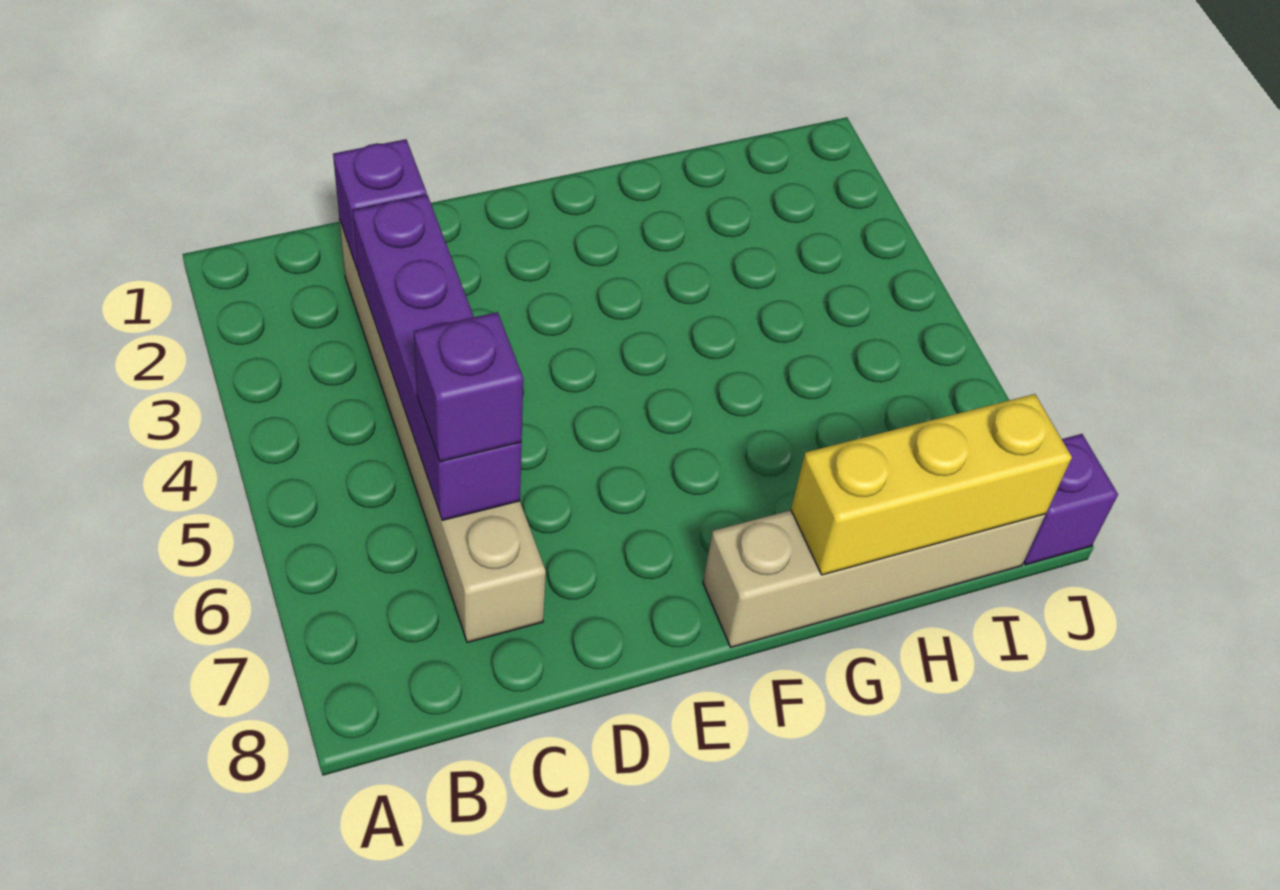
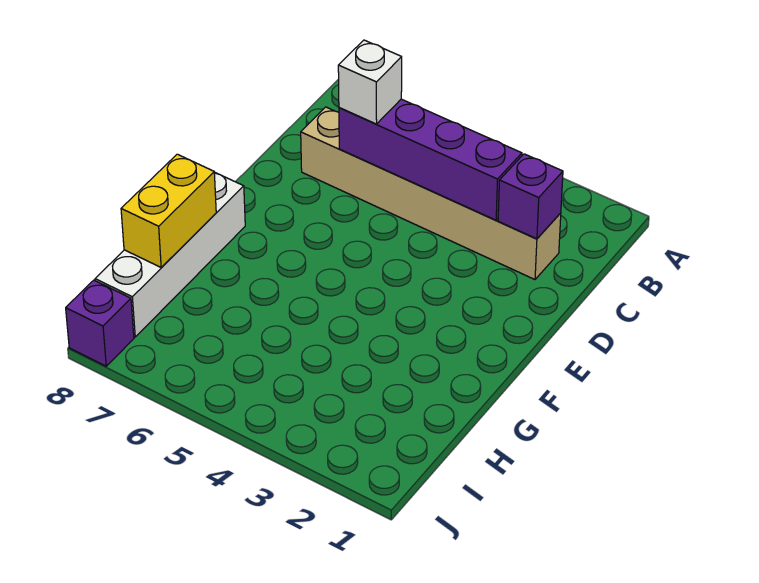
purple 1x1 brick [414,312,523,462] -> white 1x1 brick [338,40,402,124]
tan 1x4 brick [703,510,1045,647] -> white 1x4 brick [95,172,245,337]
yellow 1x3 brick [791,394,1072,575] -> yellow 1x2 brick [121,154,216,267]

